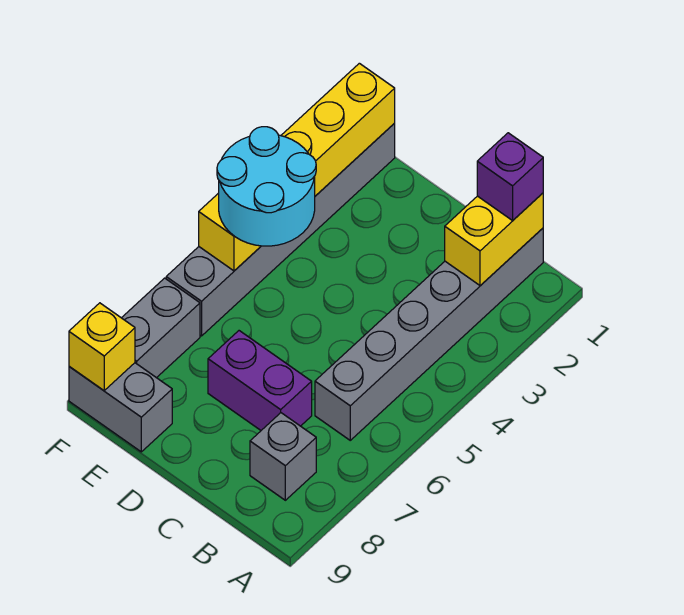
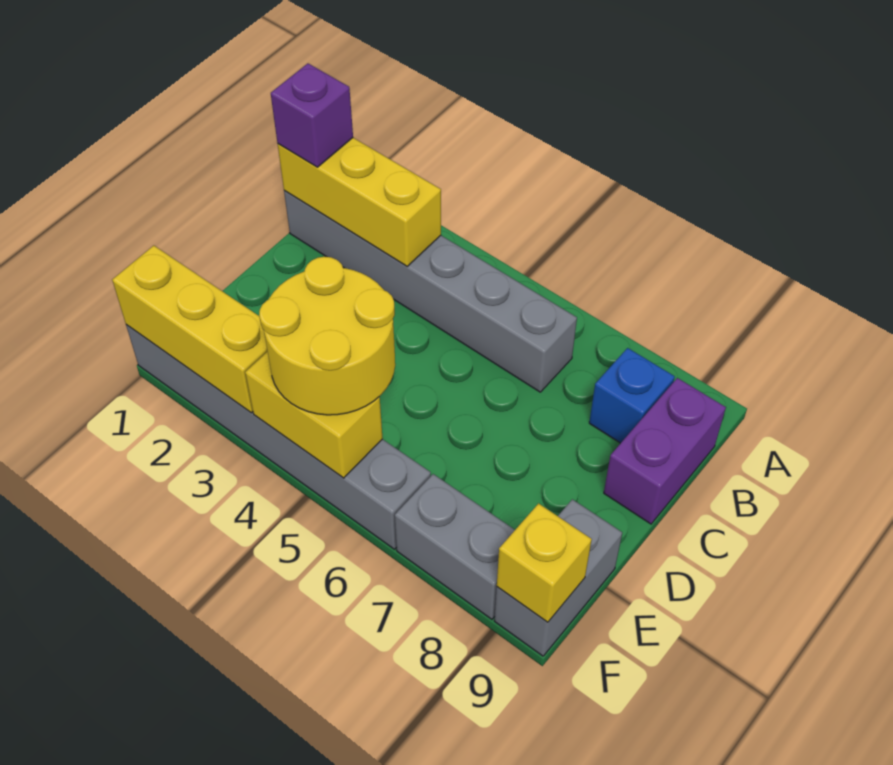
yellow 1x2 brick [445,193,543,285] -> yellow 1x3 brick [278,138,441,266]
grey 1x1 brick [250,413,316,500] -> blue 1x1 brick [589,348,675,443]
purple 1x2 brick [208,331,312,430] -> purple 1x2 brick moved to [604,378,726,524]
cyan 2x2 round brick [217,127,316,246] -> yellow 2x2 round brick [259,257,395,415]

